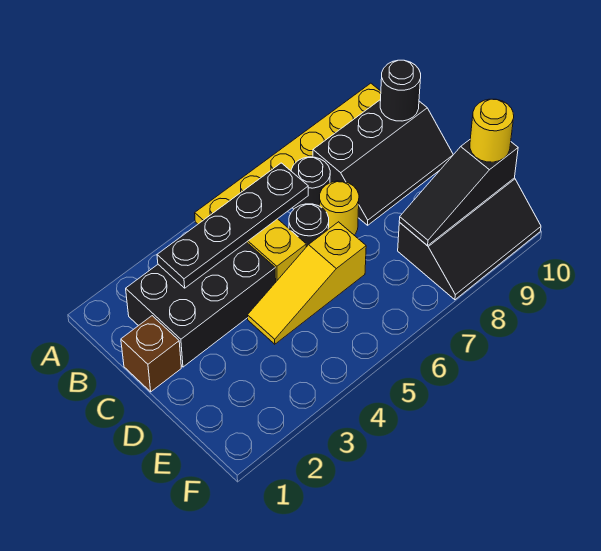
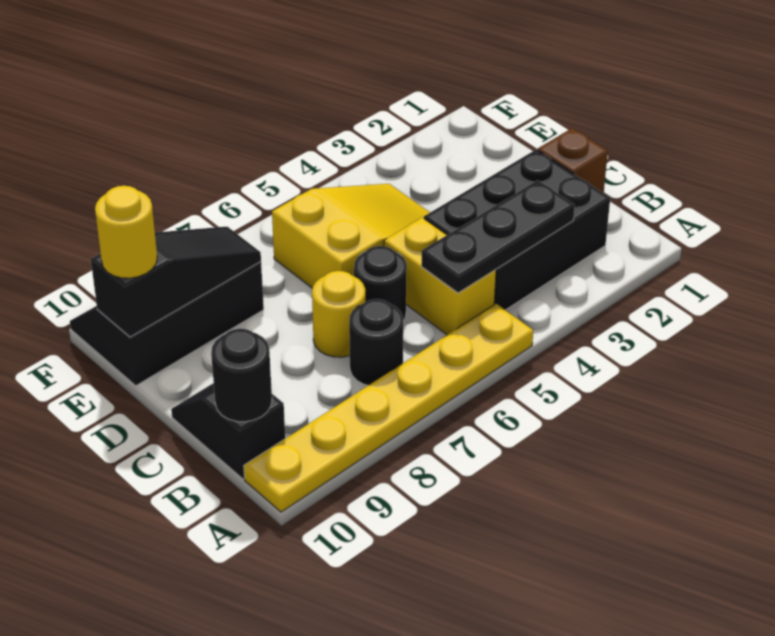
black 1x4 plate [157,163,308,288] -> black 1x3 plate [421,180,575,293]
black 2x3 slope [313,100,453,225] -> black 1x2 slope [171,383,285,479]
yellow 1x3 slope [248,222,366,344] -> yellow 2x3 slope [272,184,430,288]

